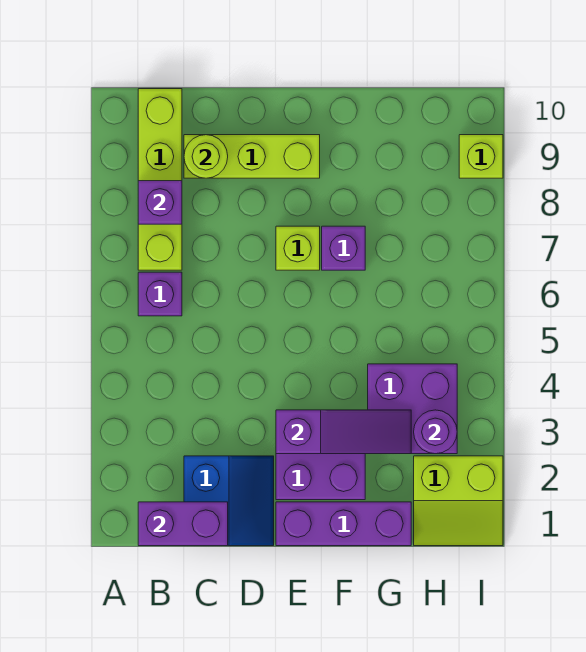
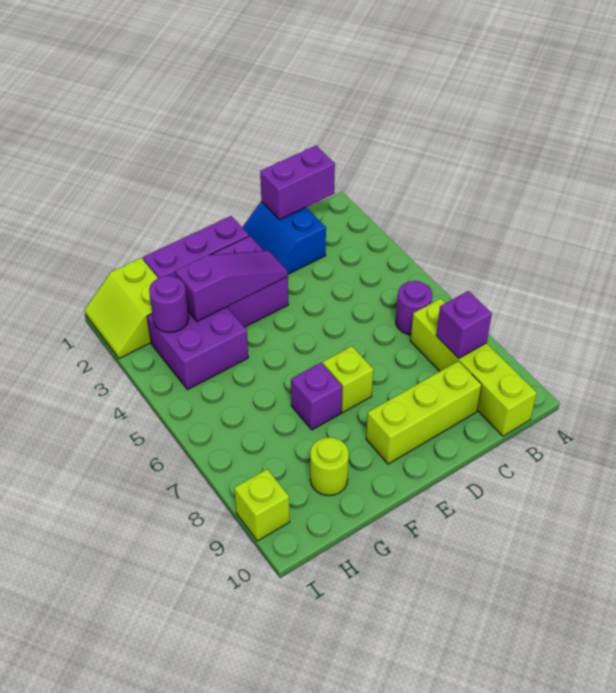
purple 1x1 brick [138,272,182,316] -> purple 1x1 round brick [396,281,433,335]
lime 1x1 round brick [184,135,228,178] -> lime 1x1 round brick moved to [310,437,349,496]
purple 1x3 slope [276,410,411,454] -> purple 1x3 slope turned to [175,251,288,321]
lime 2x2 slope [414,456,503,546] -> lime 2x2 slope turned to [85,258,158,359]

